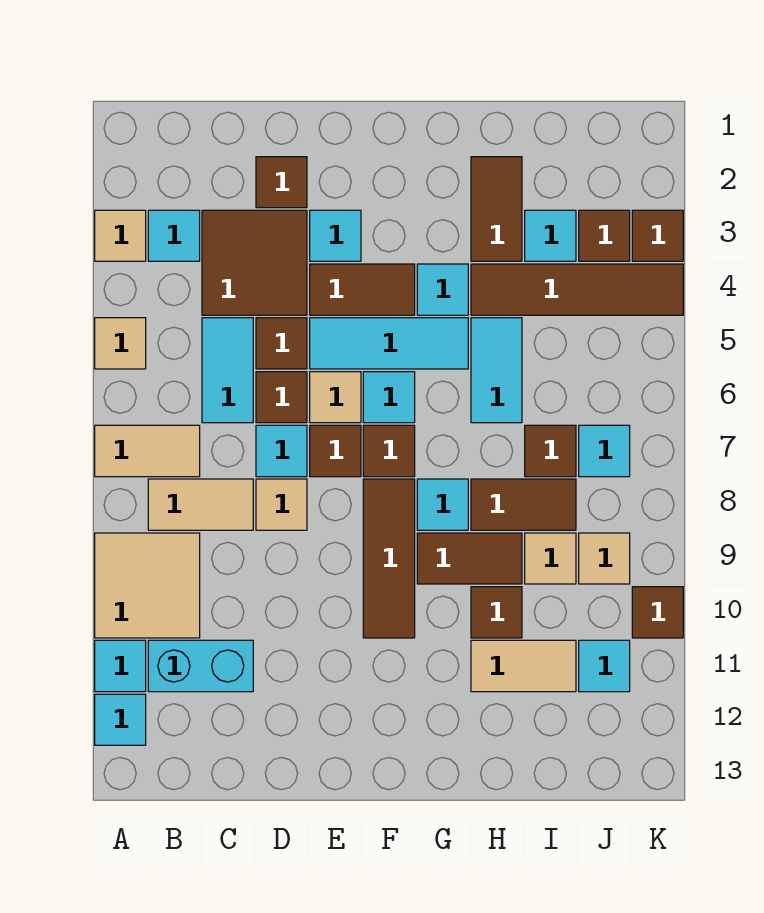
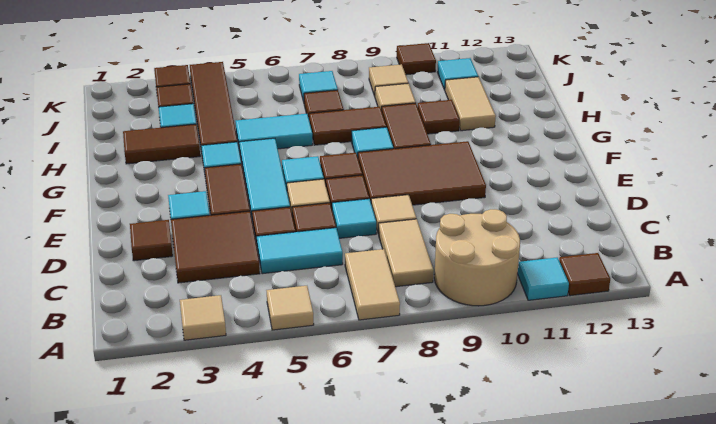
tan 2x2 tile [95,533,200,638] -> tan 2x2 round brick [434,209,520,306]
cyan 1x1 tile [95,694,146,745] -> brown 1x1 tile [559,253,610,296]
cyan 1x1 tile [148,210,200,261] -> none
cyan 1x2 brick [148,640,253,692] -> none
brown 1x3 tile [363,479,415,638] -> brown 2x3 tile [358,141,486,205]
brown 1x2 tile [471,479,576,530] -> brown 1x2 tile turned to [309,107,386,145]

